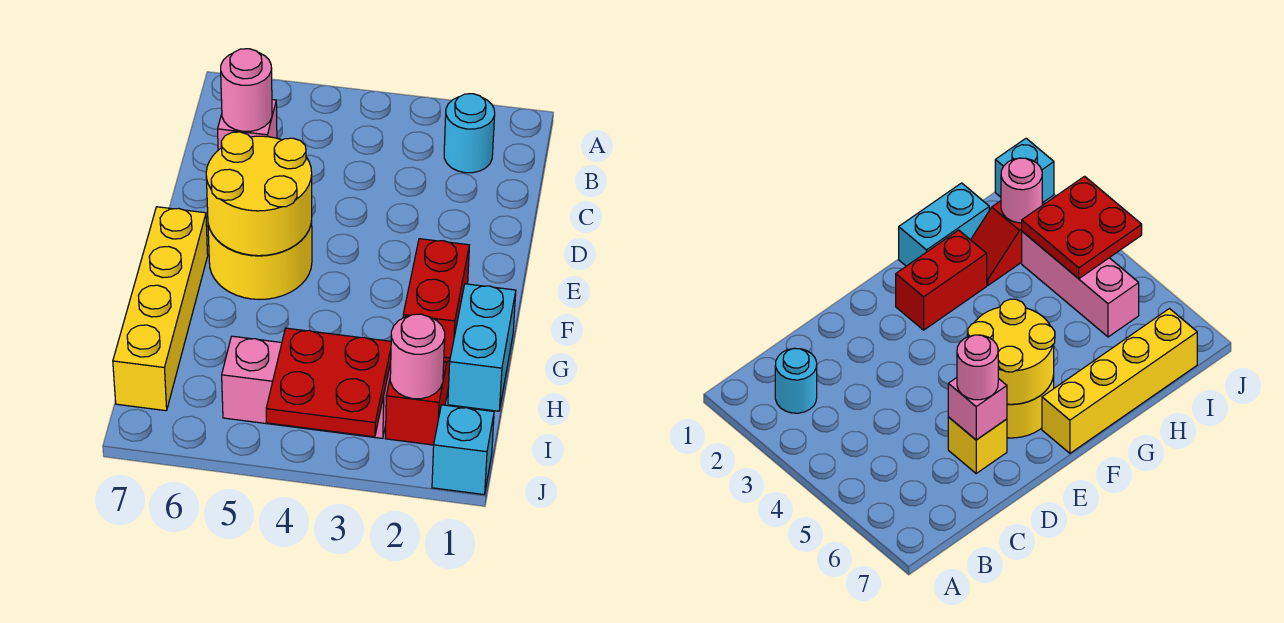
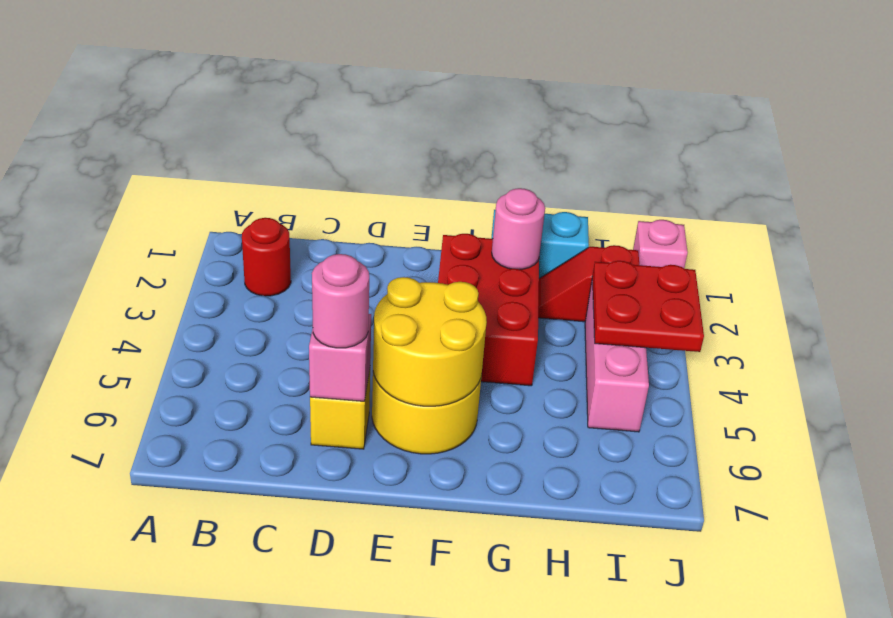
cyan 1x1 round brick [444,94,495,173] -> red 1x1 round brick [242,218,291,296]
red 1x2 brick [403,239,469,358] -> red 2x3 brick [438,234,539,386]
yellow 1x4 brick [113,207,208,411] -> none
pink 1x1 round brick [390,314,445,399] -> pink 1x1 round brick moved to [492,188,545,269]
cyan 1x1 brick [432,405,494,495] -> pink 1x1 brick [633,220,688,268]

